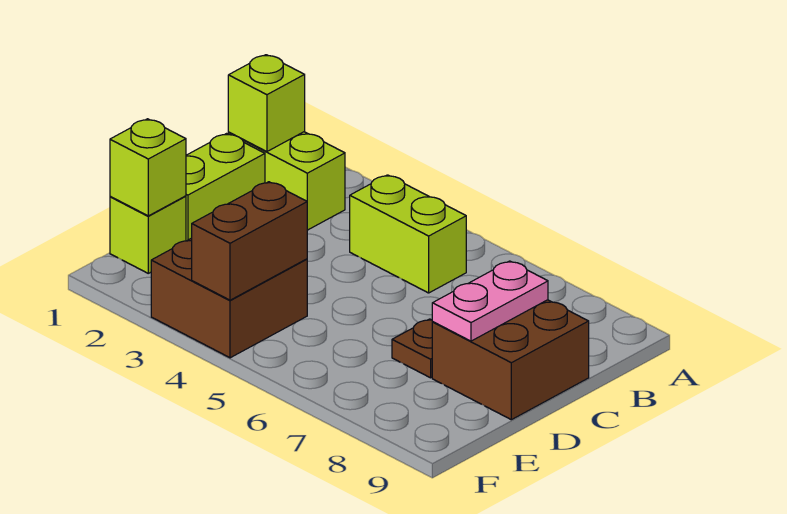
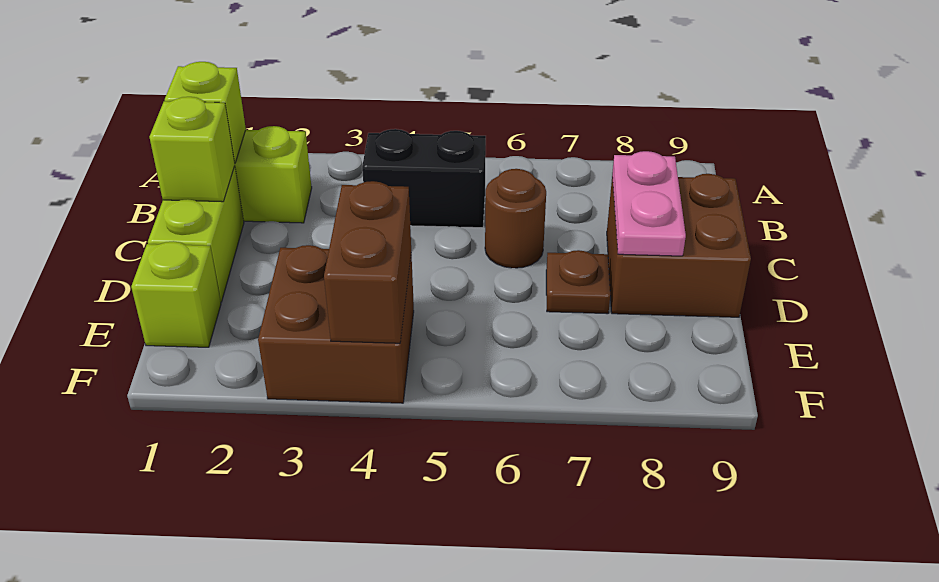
lime 1x2 brick [350,175,466,293] -> black 1x2 brick [362,129,486,228]
none -> brown 1x1 round brick [485,169,546,268]
lime 1x1 brick [110,119,186,216] -> lime 1x1 brick moved to [150,97,235,202]

